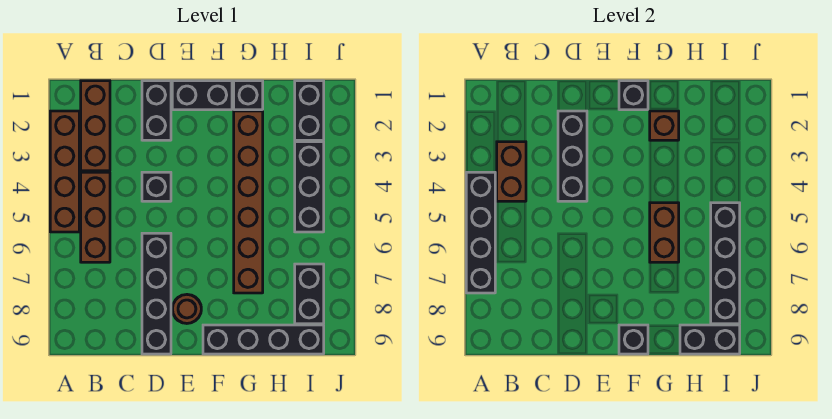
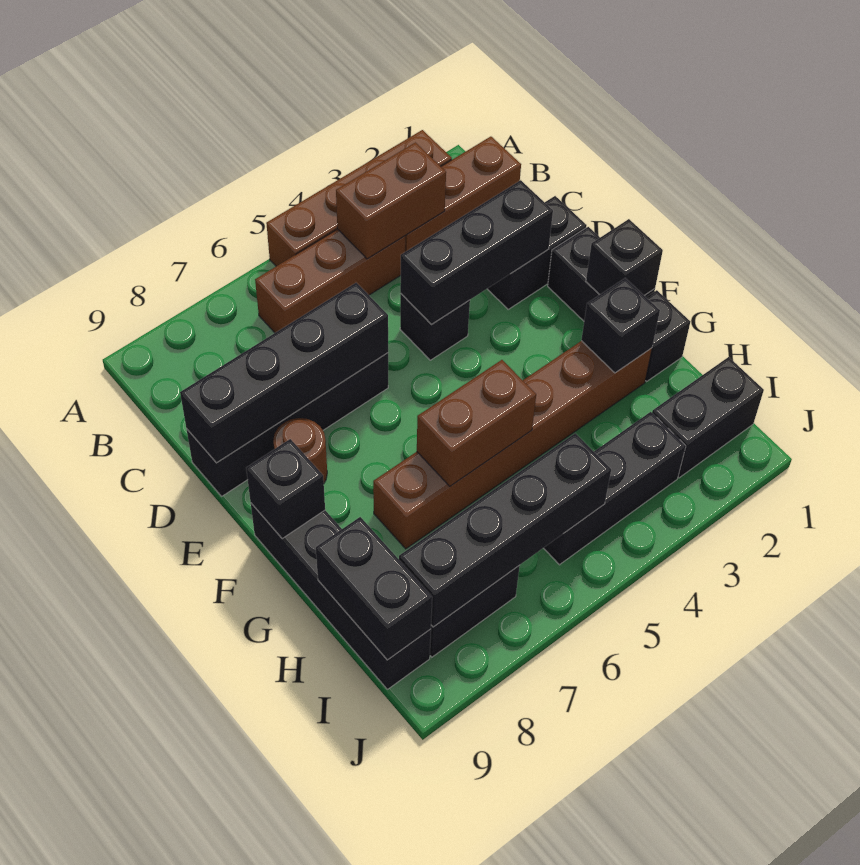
black 1x4 brick [466,172,495,293] -> black 1x4 brick moved to [180,283,388,463]
brown 1x1 brick [650,111,679,140] -> black 1x1 brick [581,278,660,373]

